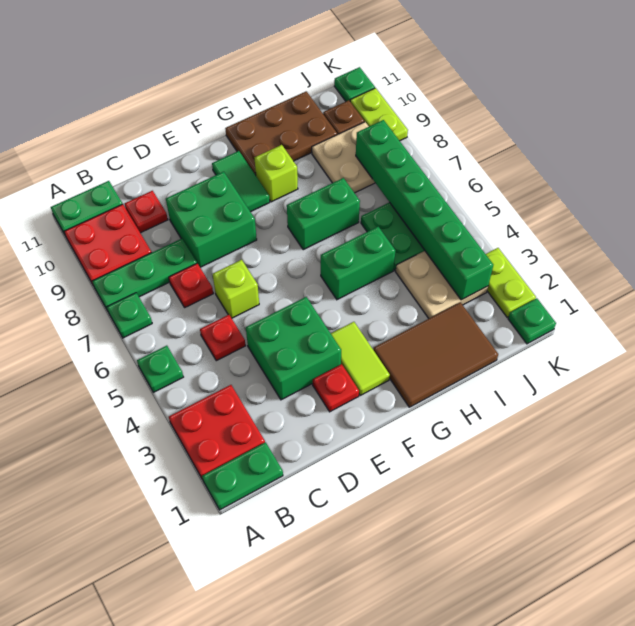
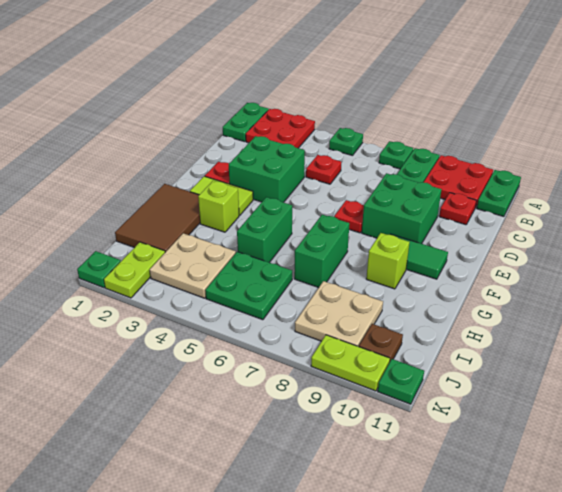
red 1x1 plate [169,263,213,308] -> red 1x1 plate moved to [334,200,364,233]
lime 1x1 brick [213,260,259,318] -> lime 1x1 brick moved to [198,181,239,232]
brown 2x3 plate [225,91,337,175] -> none
green 1x6 brick [356,120,493,300] -> none
lime 1x2 plate [486,248,536,317] -> lime 1x2 plate turned to [104,242,165,298]

